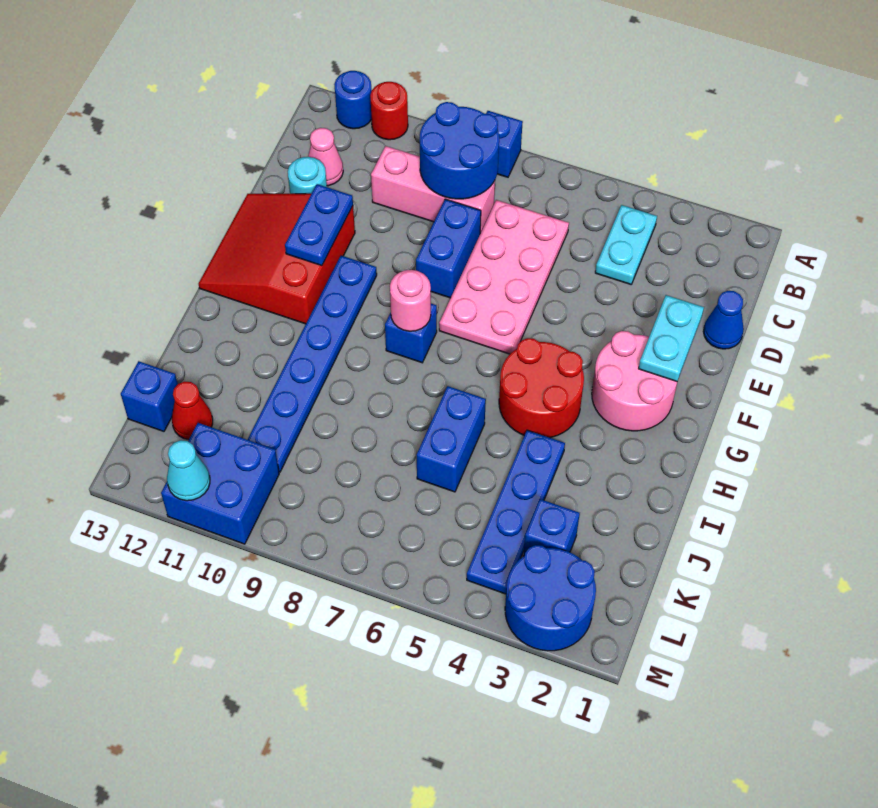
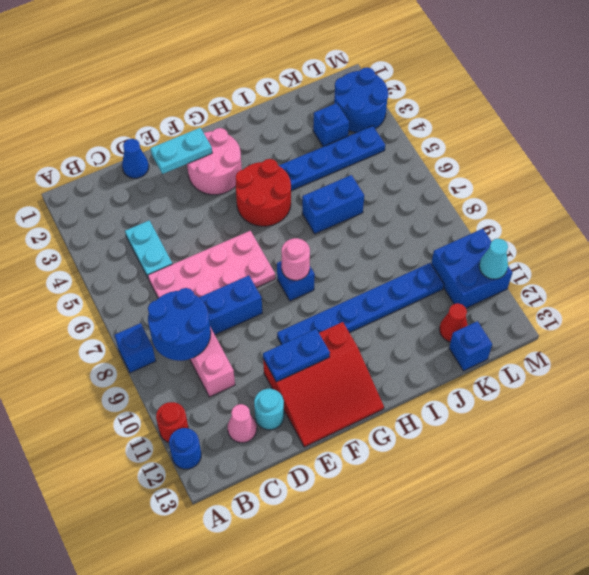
cyan 1x2 plate [595,205,657,284] -> cyan 1x2 plate turned to [125,220,172,278]

